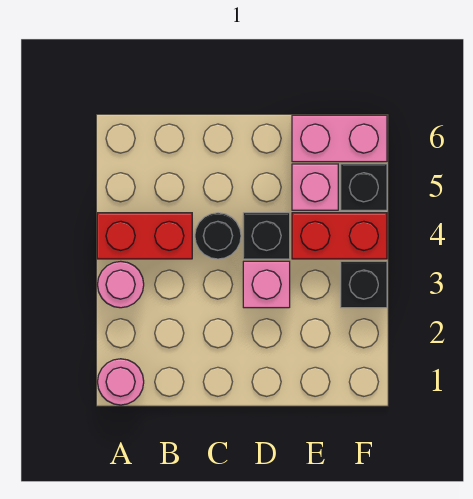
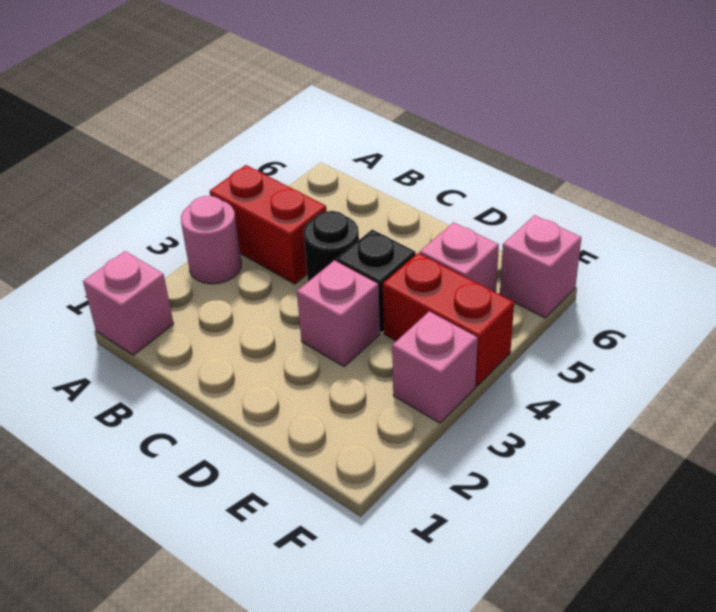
pink 1x1 round brick [98,359,144,405] -> pink 1x1 brick [83,251,174,355]
pink 1x2 brick [292,115,387,162] -> pink 1x1 brick [500,215,581,318]
black 1x1 brick [341,261,387,308] -> pink 1x1 brick [392,311,478,423]
black 1x1 brick [341,164,387,210] -> none

